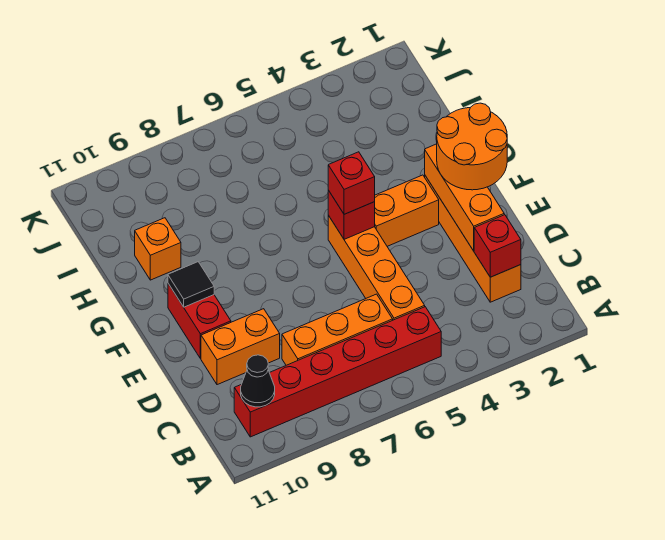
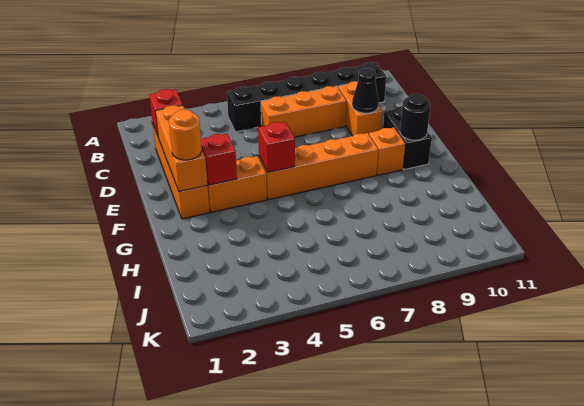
red 1x6 brick [234,307,441,437] -> black 1x6 brick [227,62,386,132]
black 1x1 cone [241,355,275,407] -> black 1x1 cone moved to [352,68,379,113]
orange 1x4 brick [328,216,425,320] -> orange 1x4 brick turned to [259,133,378,200]
orange 1x2 brick [201,309,280,385] -> orange 1x2 brick turned to [338,81,383,136]
orange 2x2 round brick [437,103,507,190] -> orange 1x1 round brick [169,110,202,160]
red 1x2 brick [168,284,231,359] -> black 1x2 brick [383,106,432,170]
red 1x1 brick [328,152,375,214] -> red 1x1 brick moved to [201,134,237,185]
black 1x1 tile [168,262,214,307] -> black 1x1 round brick [400,94,431,140]
orange 1x1 brick [135,218,181,280] -> orange 1x1 brick moved to [369,128,405,175]

